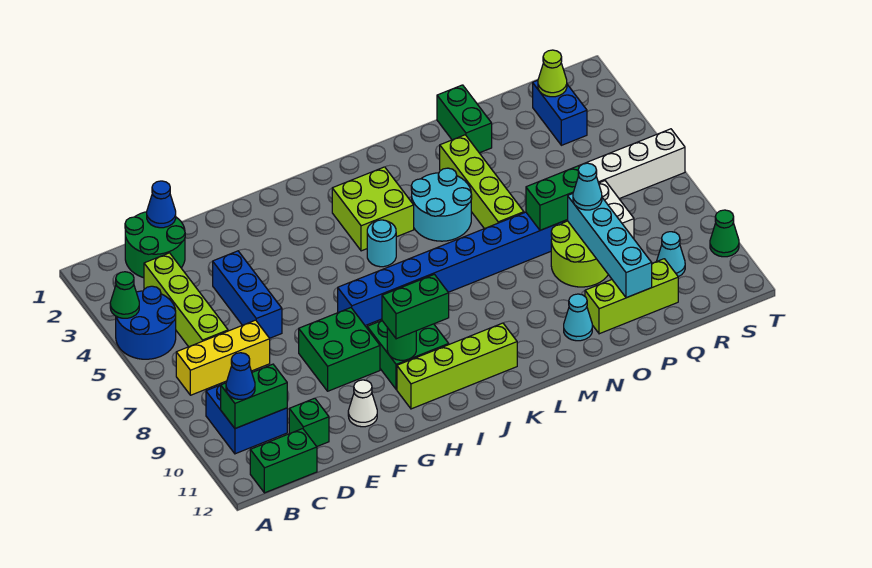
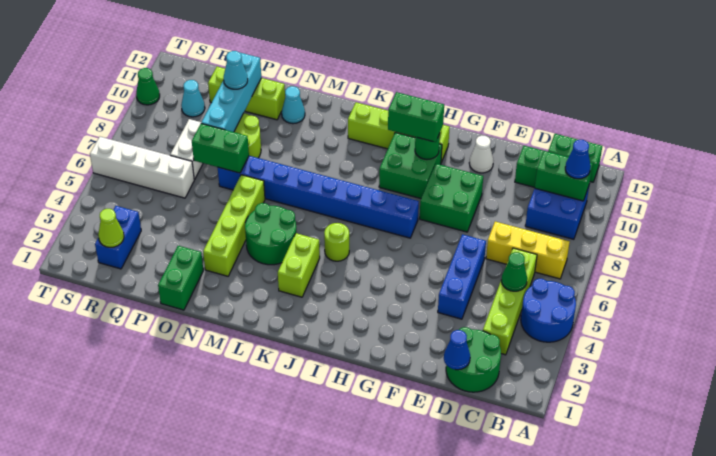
green 1x1 cone [110,272,139,318] -> green 1x1 cone moved to [501,252,527,291]
lime 2x2 brick [332,167,414,251] -> lime 1x2 brick [278,233,320,297]
cyan 1x1 round brick [367,220,396,267] -> lime 1x1 round brick [324,223,349,261]
cyan 2x2 round brick [411,168,472,241] -> green 2x2 round brick [245,203,296,265]
cyan 1x1 cone [573,163,602,210] -> cyan 1x1 cone moved to [224,51,248,89]

